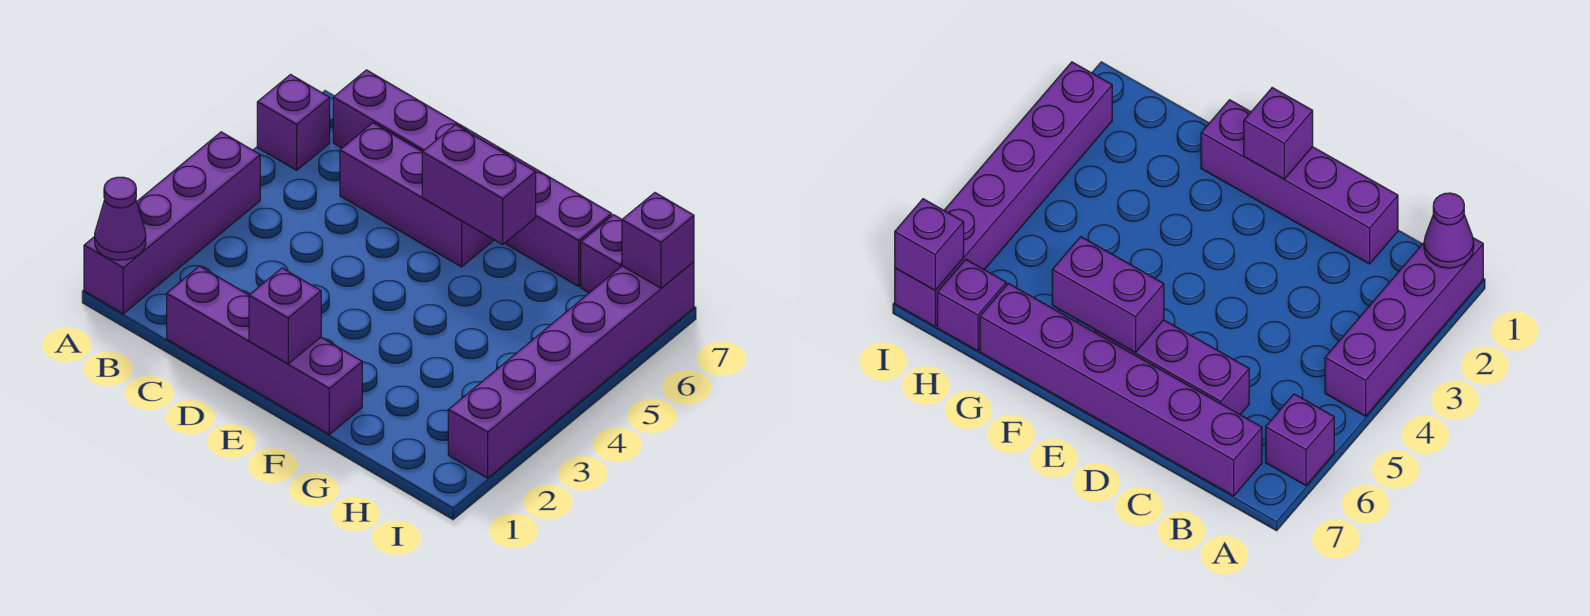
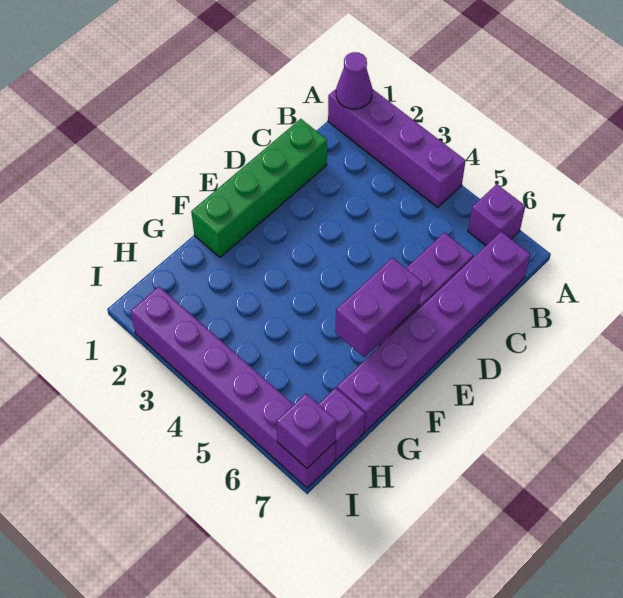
purple 1x4 brick [167,266,362,434] -> green 1x4 brick [191,119,327,257]
purple 1x1 brick [249,268,321,364] -> none

